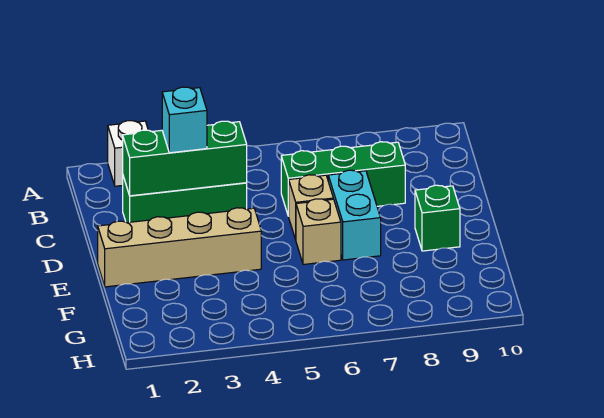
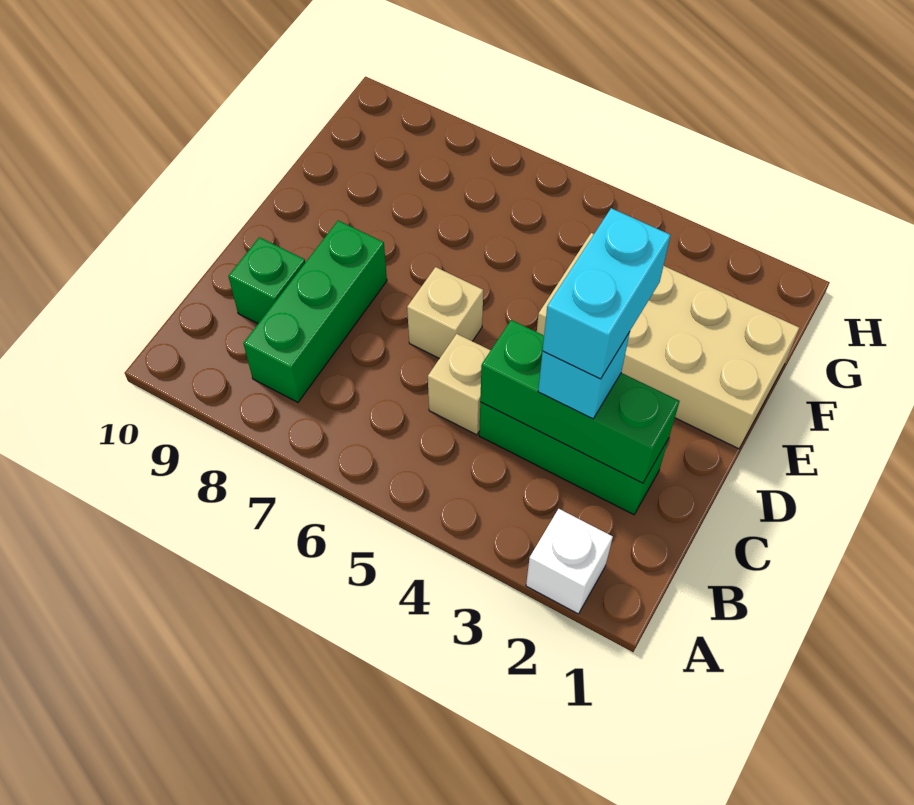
green 1x3 brick [281,142,405,216] -> green 1x3 brick turned to [243,221,387,402]
cyan 1x2 brick [328,170,381,260] -> cyan 1x2 brick moved to [543,208,670,379]
tan 1x4 brick [98,208,261,287] -> tan 2x4 brick [537,233,799,449]
tan 1x1 brick [296,199,341,265] -> tan 1x1 brick moved to [428,334,491,435]
green 1x1 brick [415,185,460,251] -> green 1x1 brick moved to [228,237,305,323]

